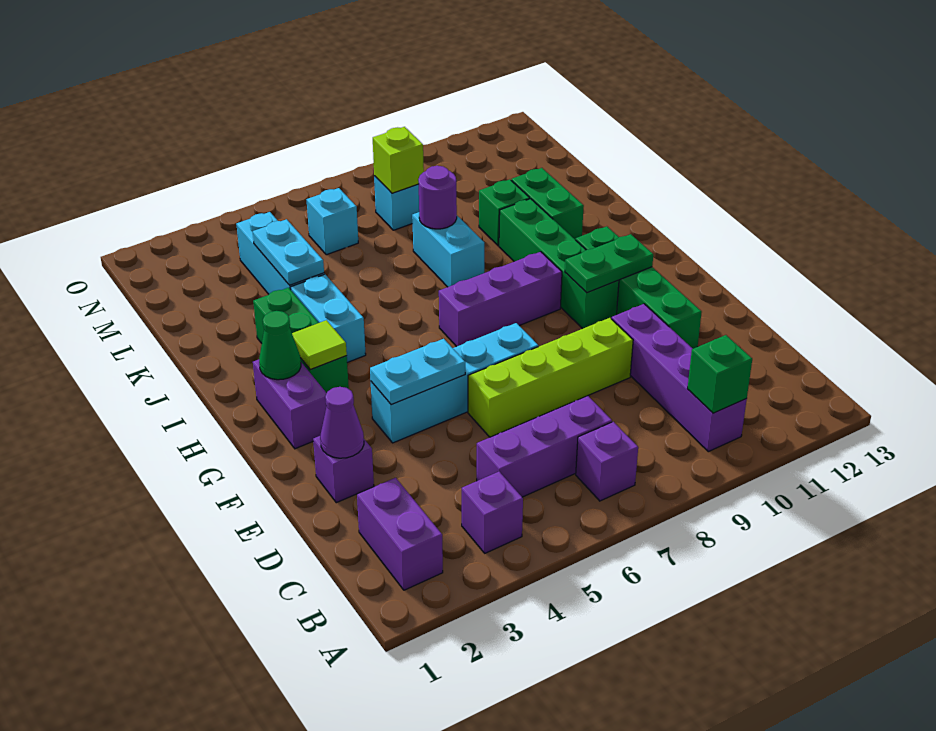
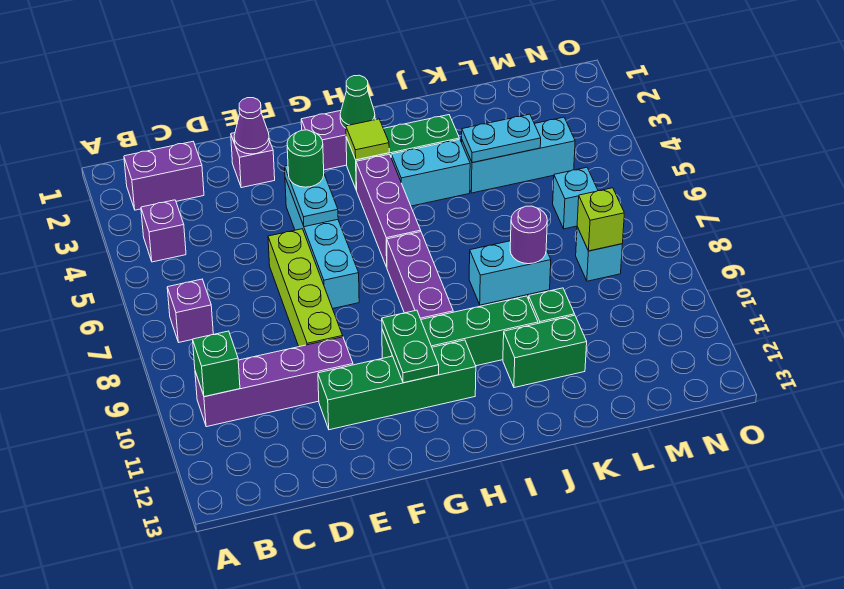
purple 1x3 brick [477,396,612,497] -> purple 1x3 brick moved to [356,154,421,267]
none -> green 1x1 round brick [287,130,324,187]

